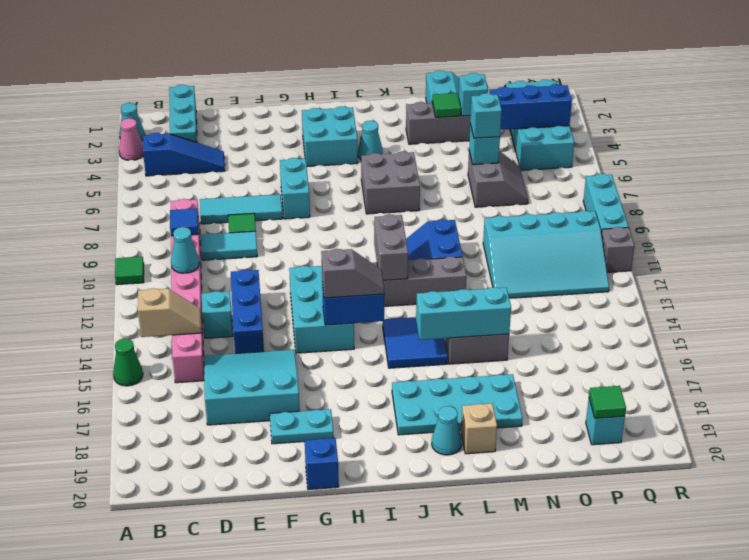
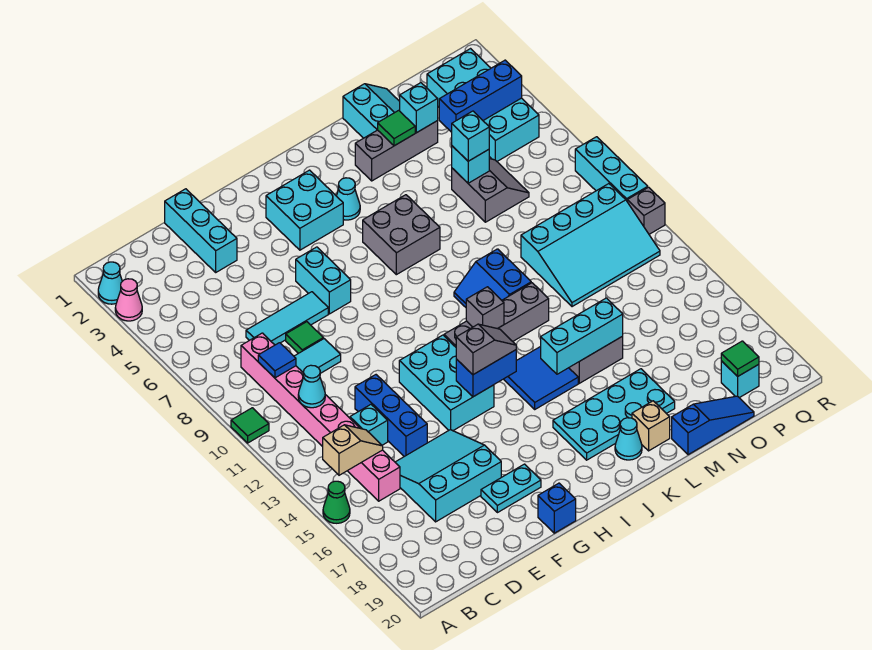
blue 1x3 slope [143,133,225,176] -> blue 1x3 slope moved to [672,396,754,455]
cyan 1x3 brick [169,85,197,143] -> cyan 1x3 brick moved to [165,189,237,272]
grey 1x2 brick [374,214,408,280] -> grey 1x1 brick [466,287,504,329]

